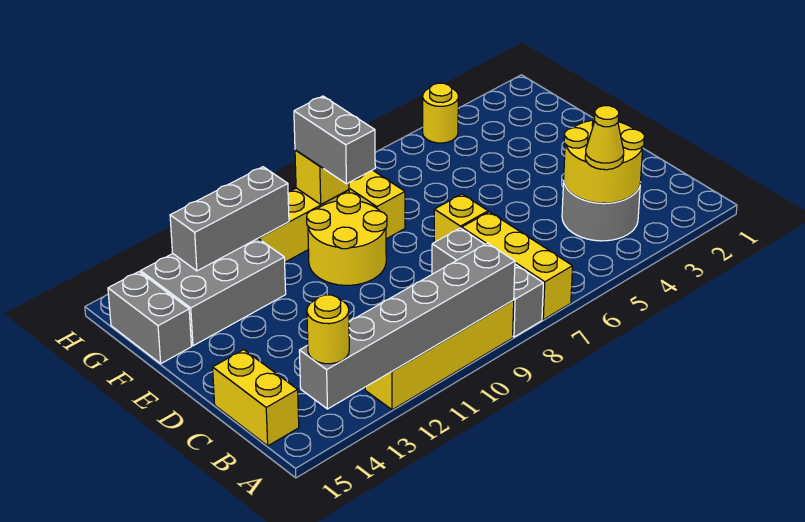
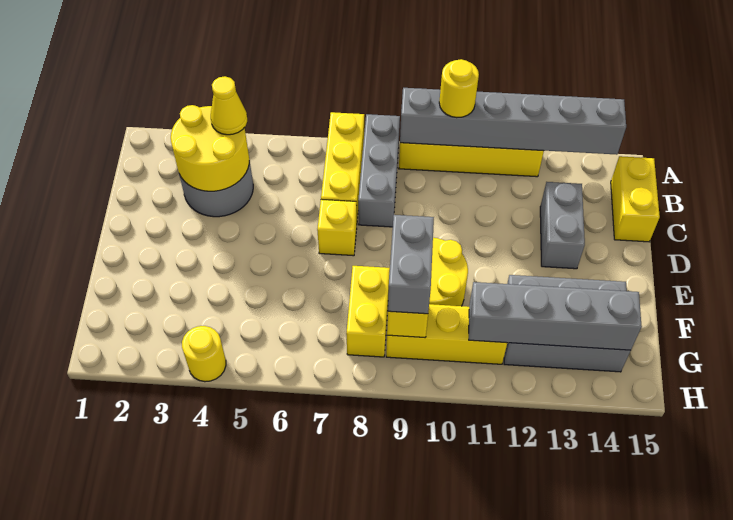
yellow 1x1 round brick [307,295,349,364] -> yellow 1x1 round brick moved to [439,59,479,118]
grey 1x2 brick [108,272,191,363] -> grey 1x2 brick moved to [540,182,585,269]
grey 1x3 brick [170,167,289,271] -> grey 1x4 brick [469,282,642,350]

